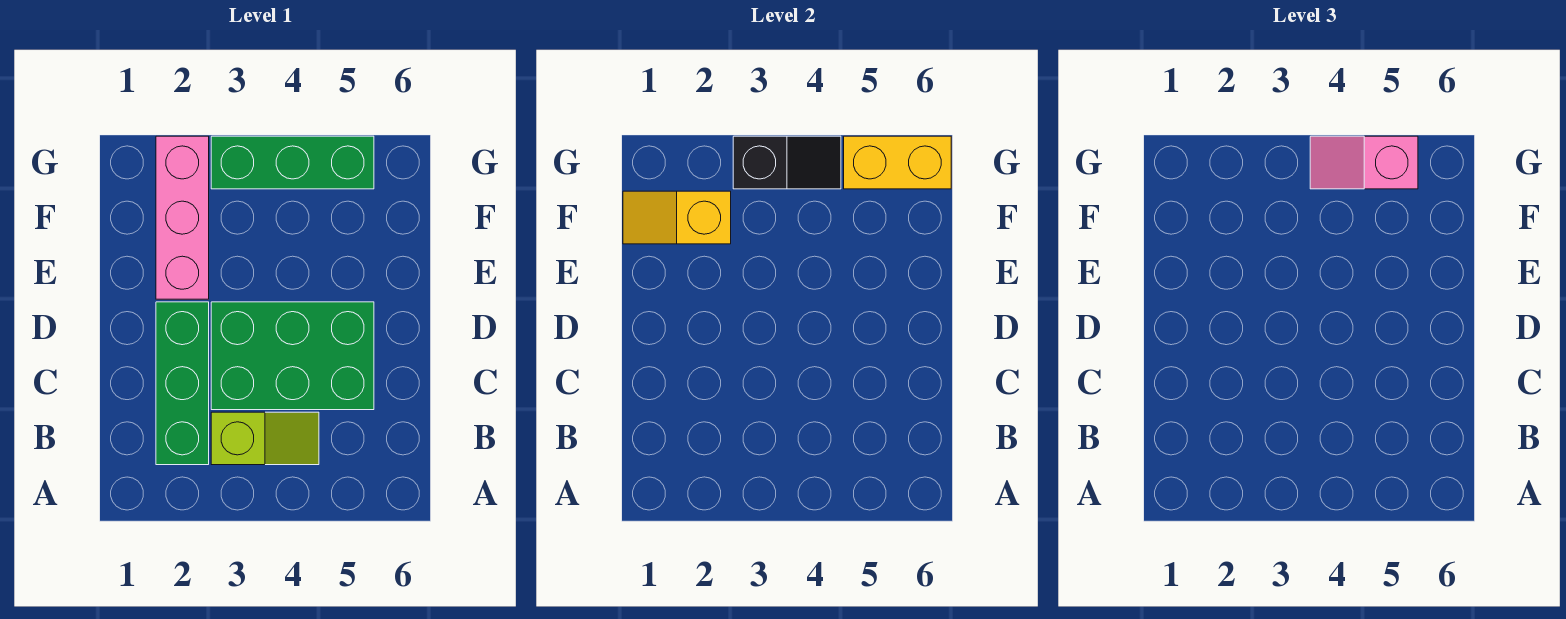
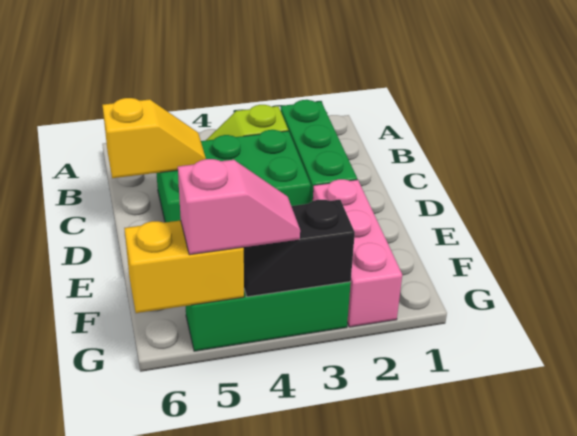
yellow 1x2 slope [623,191,731,244] -> yellow 1x2 slope moved to [102,98,206,178]

